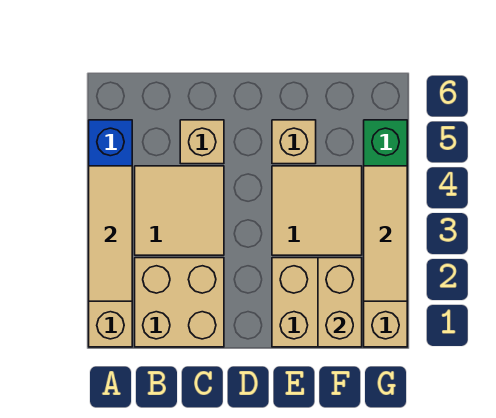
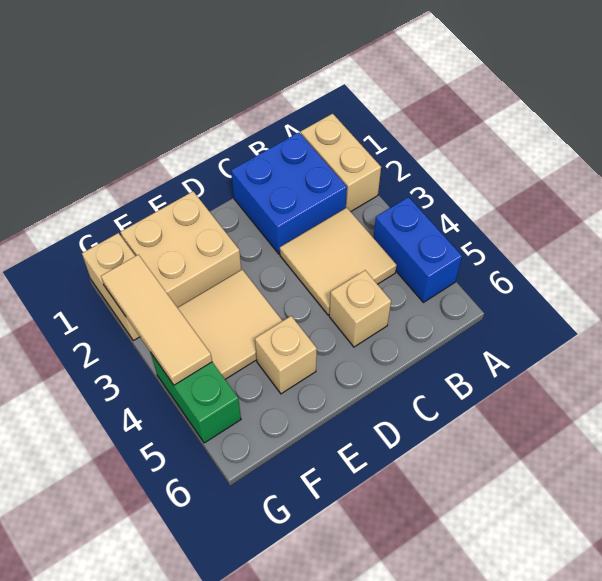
tan 1x3 tile [89,166,132,301] -> none
tan 2x2 brick [135,258,224,347] -> blue 2x2 brick [231,132,347,254]
tan 1x2 brick [318,258,362,347] -> none

